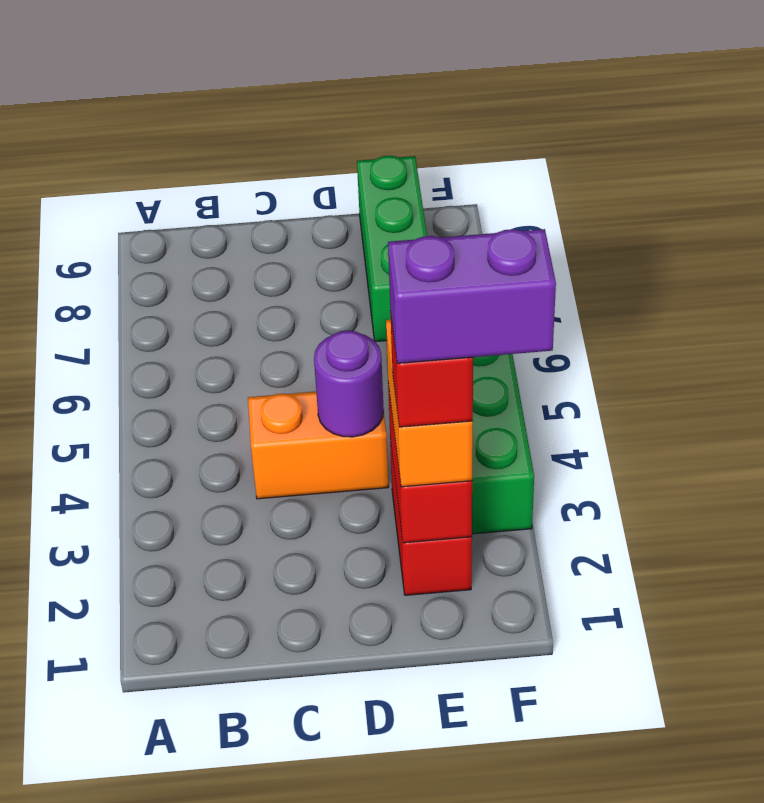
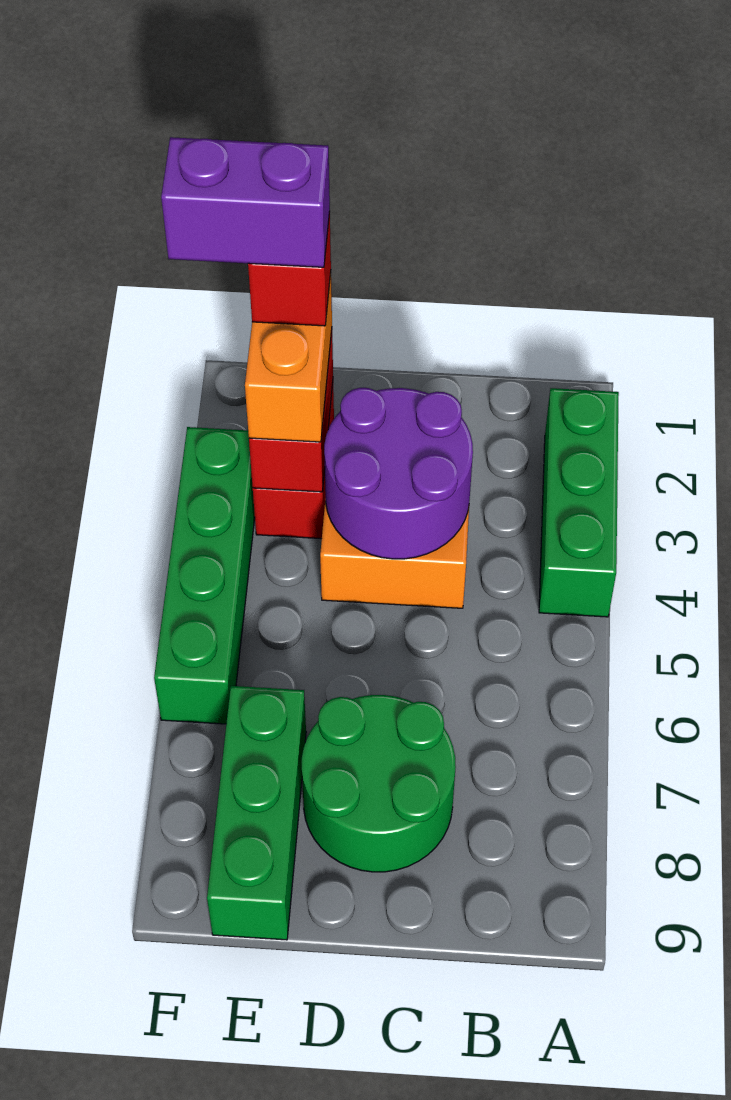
none -> green 1x3 brick [539,388,619,617]
none -> green 2x2 round brick [302,695,456,872]
purple 1x1 round brick [314,330,384,437] -> purple 2x2 round brick [324,388,473,559]

